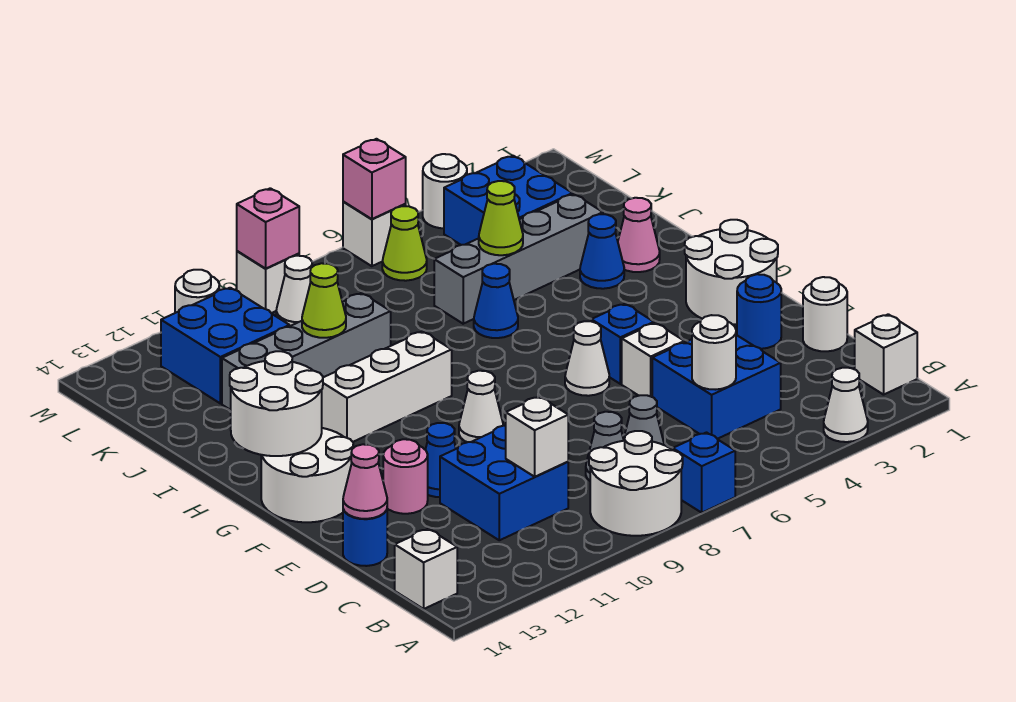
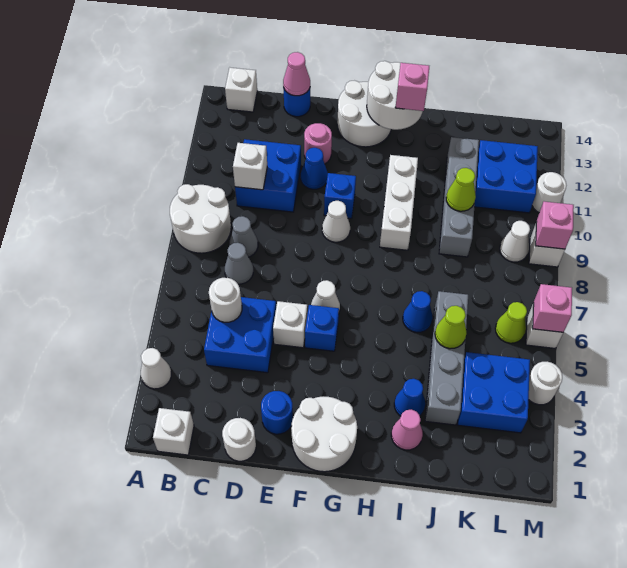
blue 1x1 brick [673,433,735,513] -> blue 1x1 brick moved to [324,173,356,219]
none -> pink 1x1 brick [395,63,429,111]

